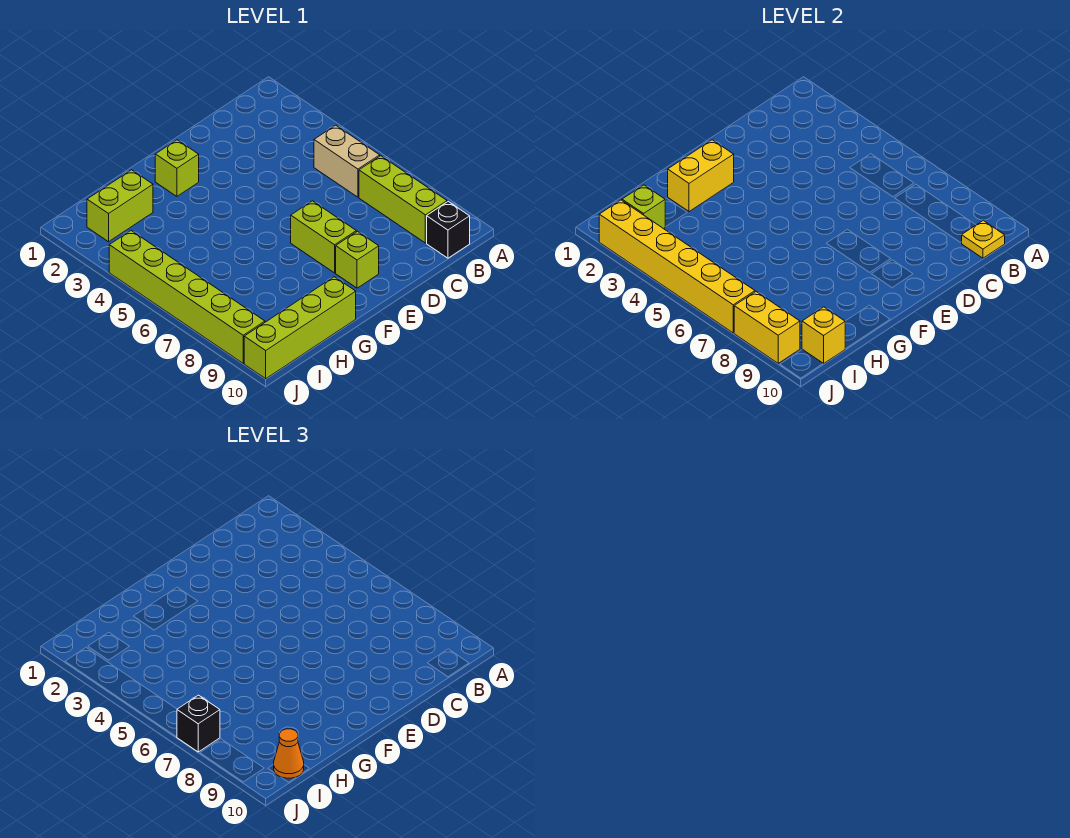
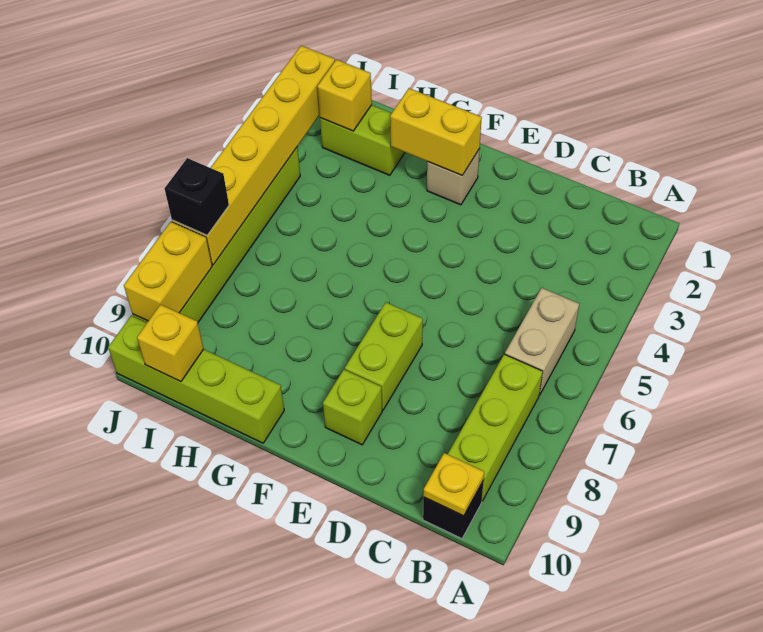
lime 1x1 brick [155,140,199,196] -> tan 1x1 brick [427,149,480,205]
lime 1x1 brick [622,185,665,229] -> yellow 1x1 brick [317,60,372,131]
orange 1x1 cone [274,729,304,778] -> none

